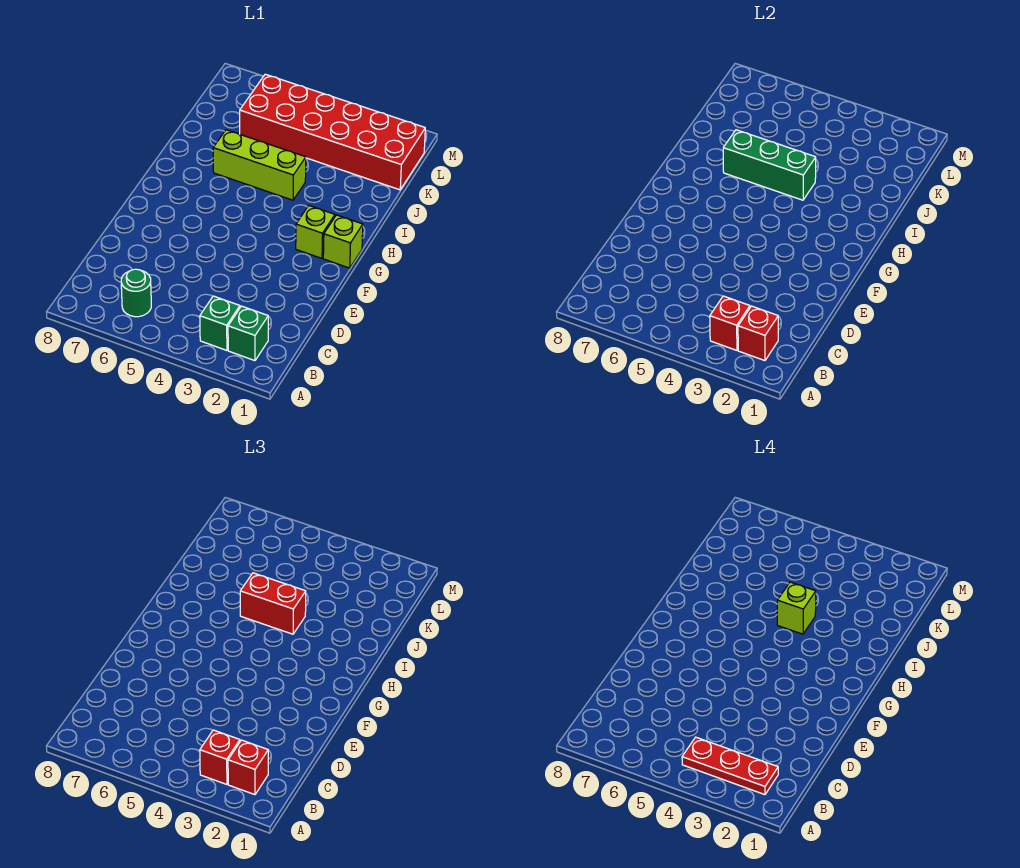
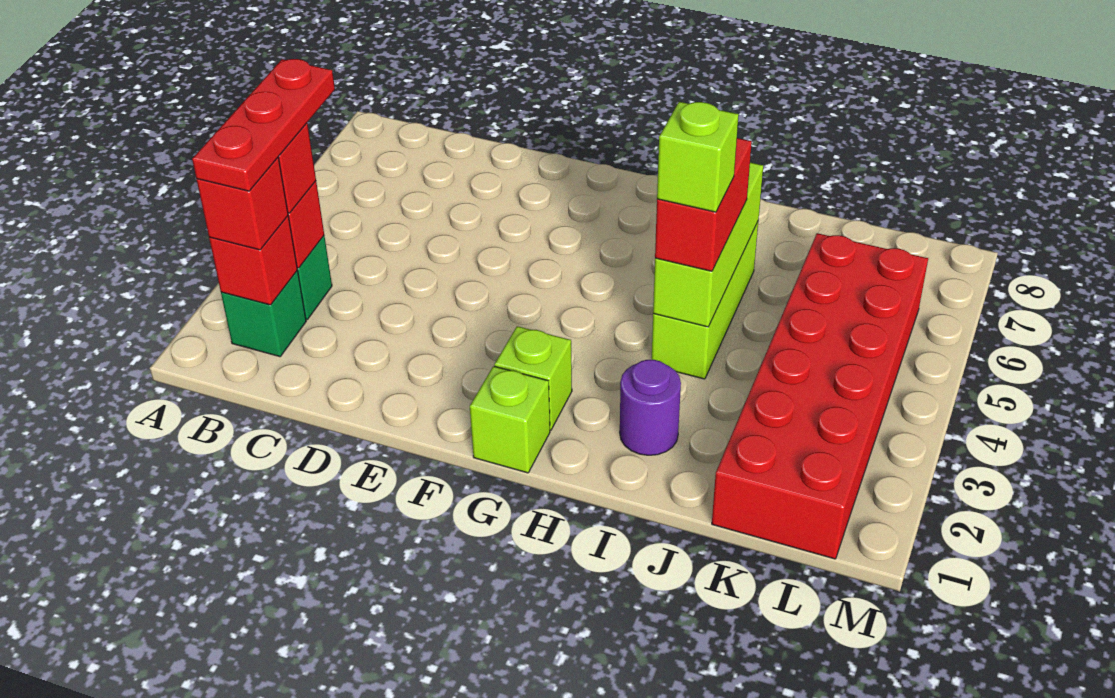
green 1x1 round brick [121,269,151,317] -> none
none -> purple 1x1 round brick [620,360,681,455]
green 1x3 brick [723,130,816,200] -> lime 1x3 brick [653,163,763,327]

